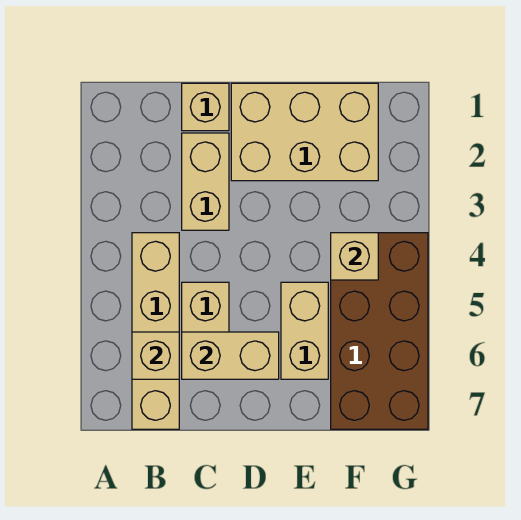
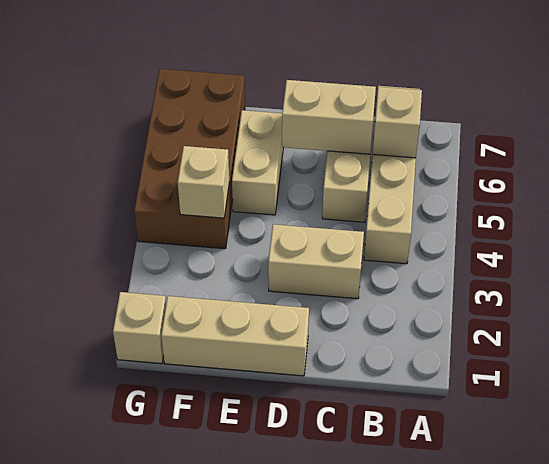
tan 1x1 brick [182,83,229,131] -> tan 1x1 brick moved to [113,292,166,364]
tan 1x2 brick [182,133,229,230] -> tan 1x2 brick turned to [268,224,364,299]
tan 2x3 brick [231,83,378,181] -> tan 1x3 brick [161,296,309,376]

